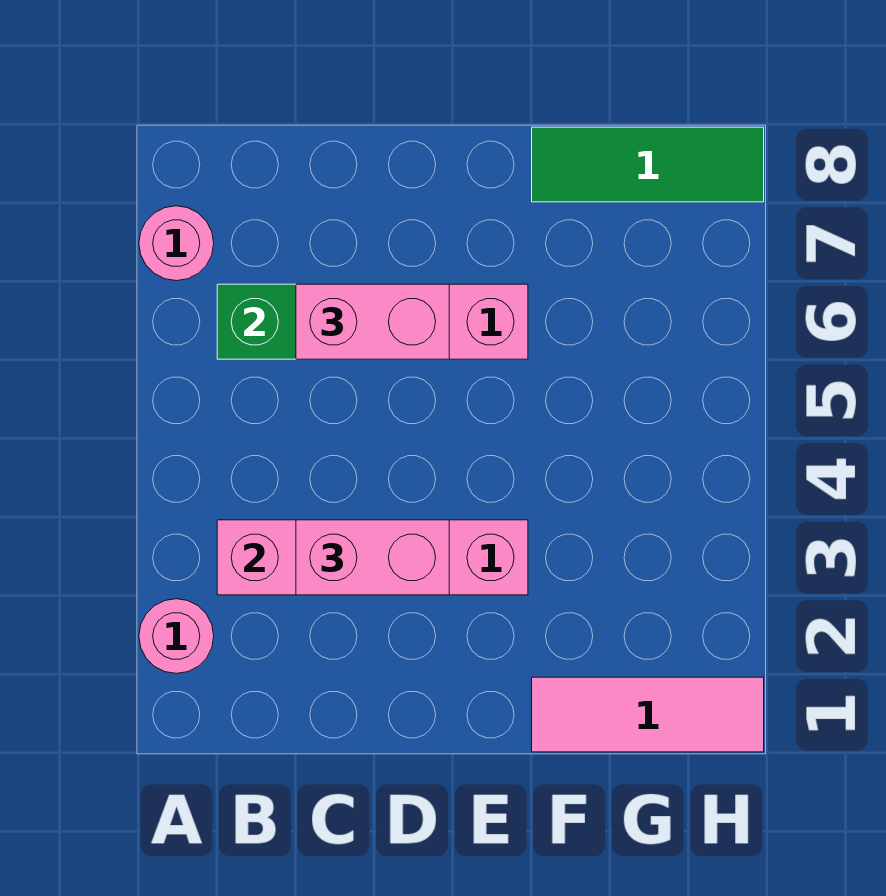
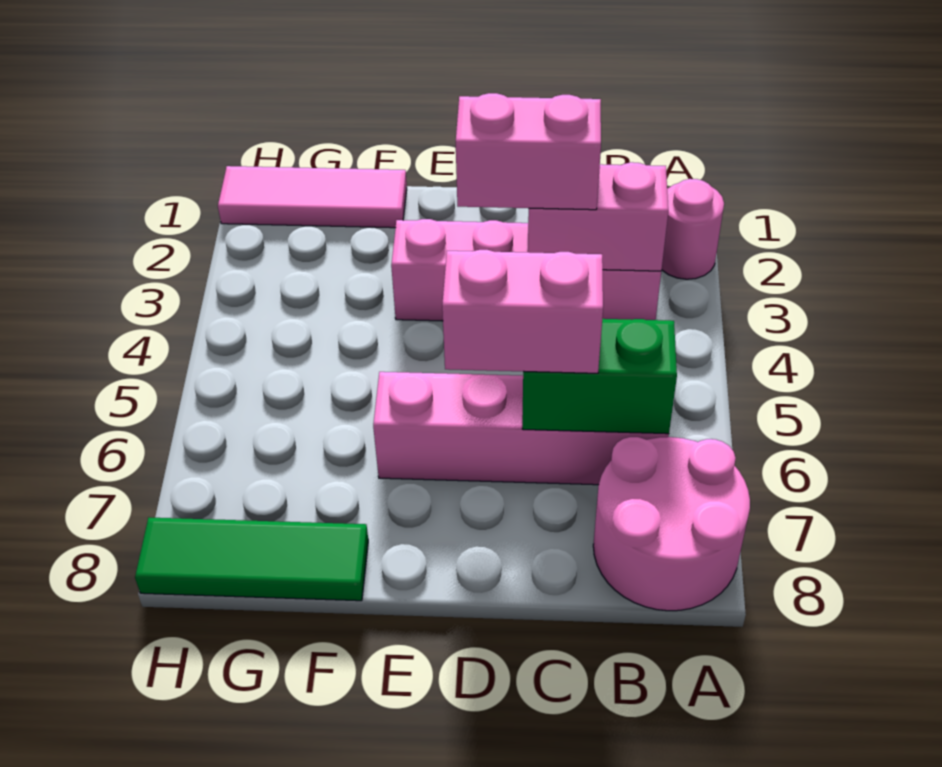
pink 1x1 round brick [139,206,214,281] -> pink 2x2 round brick [593,437,750,611]

